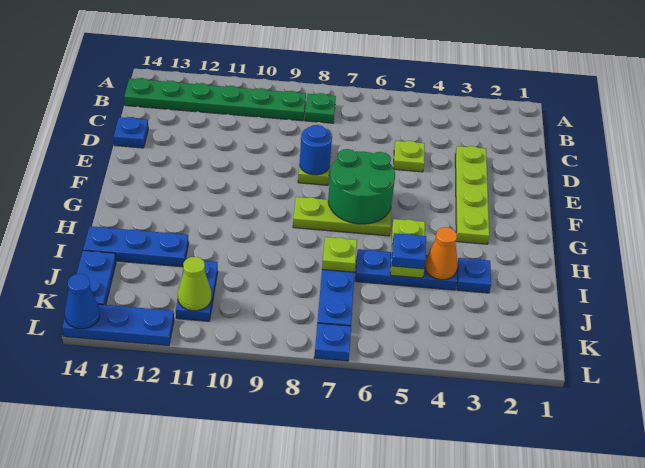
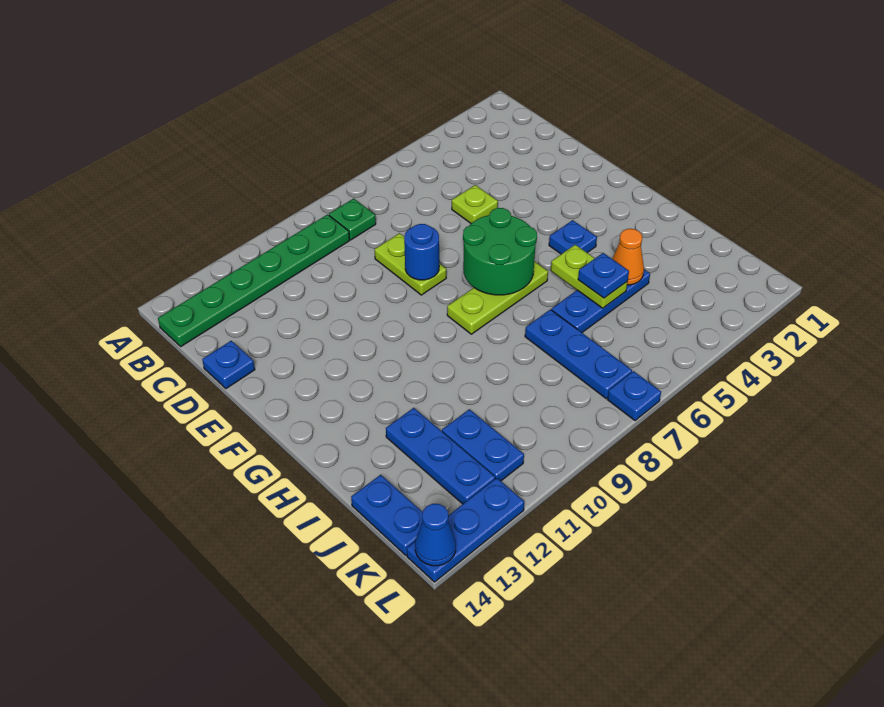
lime 1x4 plate [455,146,489,244] -> none
blue 1x1 plate [457,258,491,293] -> blue 1x1 plate moved to [549,220,597,254]
lime 1x1 plate [322,237,357,272] -> none
blue 1x3 plate [83,226,189,267] -> blue 1x3 plate turned to [386,408,495,504]
lime 1x1 cone [178,257,212,311] -> none

